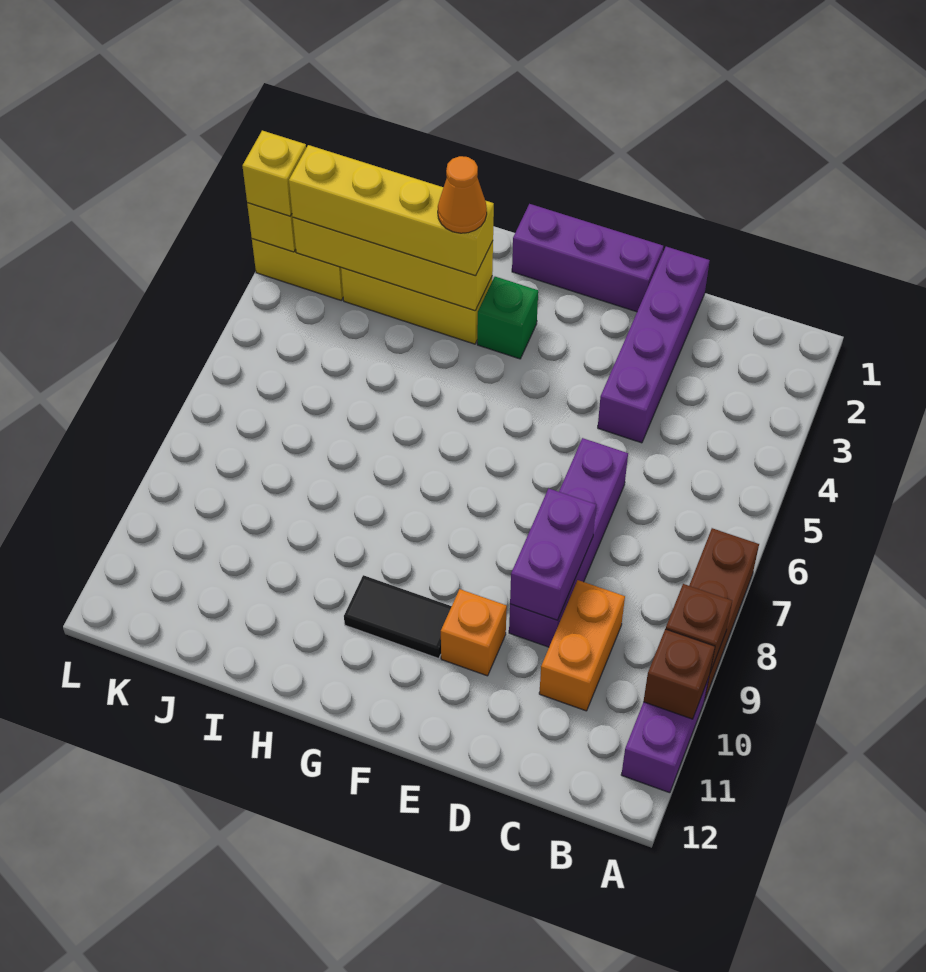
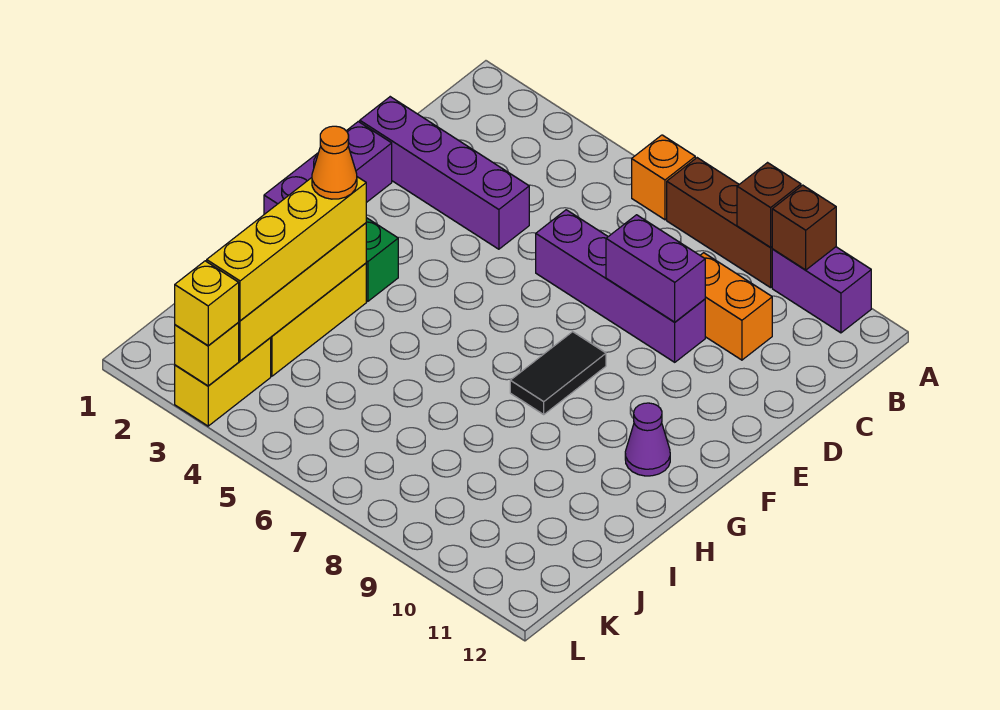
orange 1x1 brick [441,589,507,676] -> orange 1x1 brick moved to [632,135,695,220]
black 1x2 tile [344,575,452,659] -> black 1x2 tile moved to [510,332,606,414]
none -> purple 1x1 cone [625,403,670,476]

